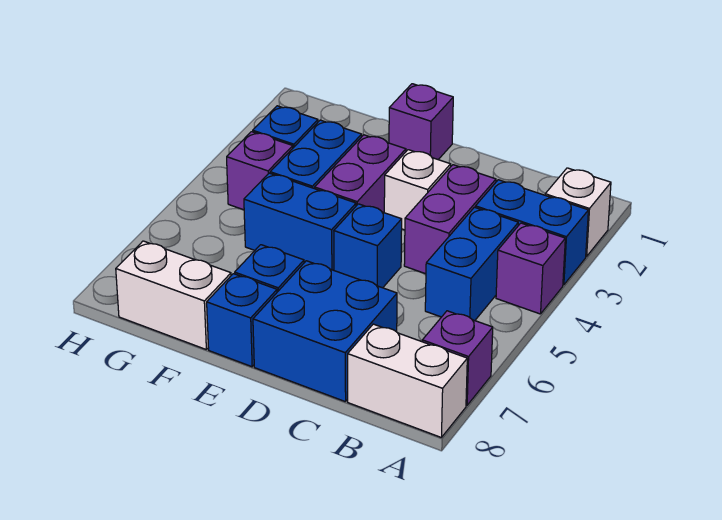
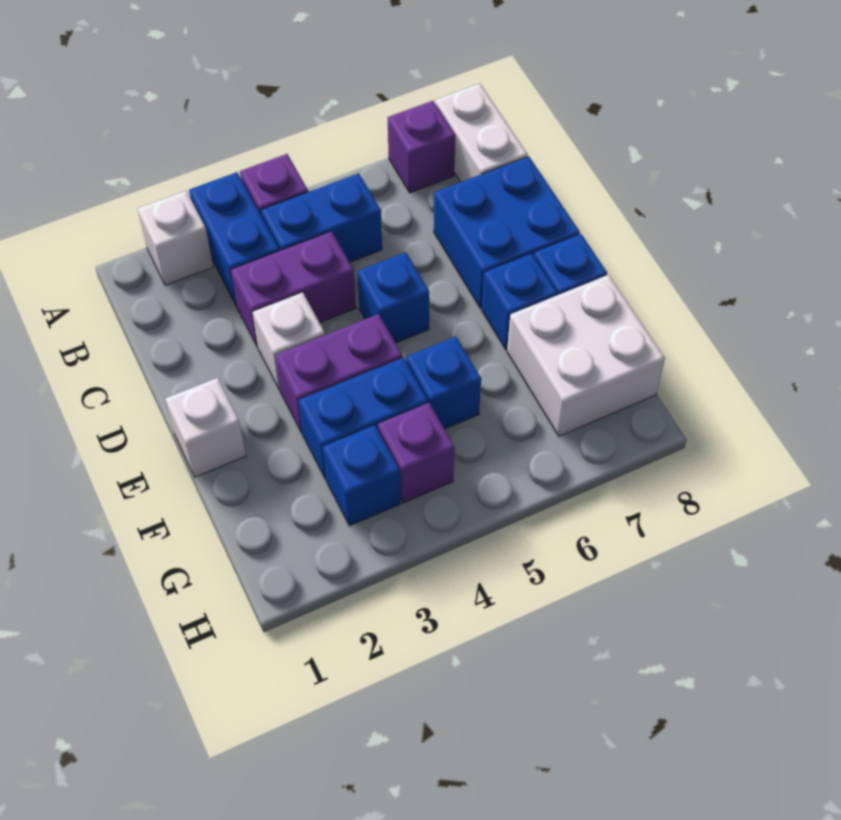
purple 1x1 brick [389,84,453,160] -> white 1x1 brick [165,378,246,477]
blue 1x2 brick [244,173,356,270] -> blue 1x1 brick [406,336,481,429]
white 1x2 brick [116,241,231,349] -> white 2x2 brick [507,275,665,436]

